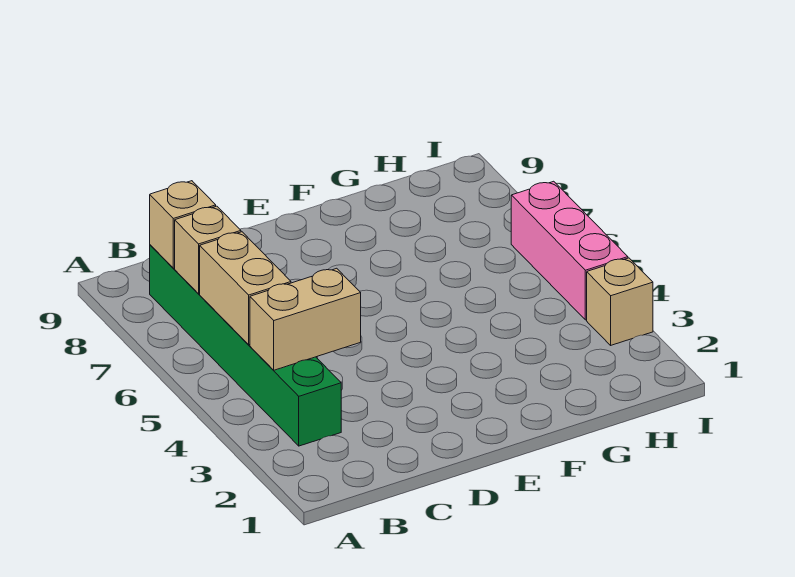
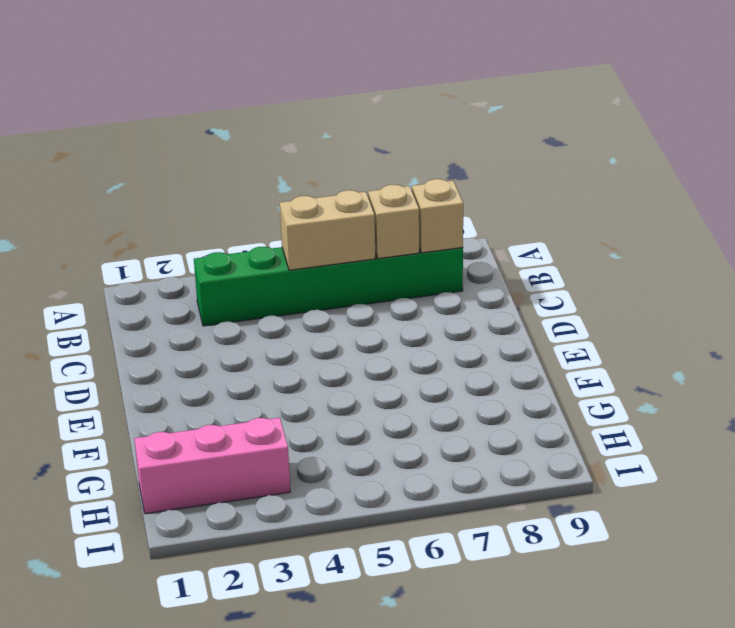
tan 1x2 brick [250,268,361,370] -> none
tan 1x1 brick [587,258,653,345] -> none
pink 1x3 brick [511,181,628,320] -> pink 1x3 brick moved to [134,418,290,514]

